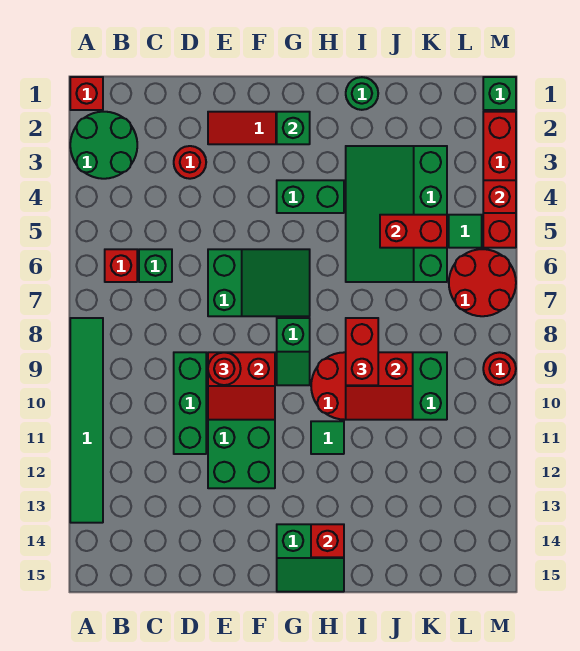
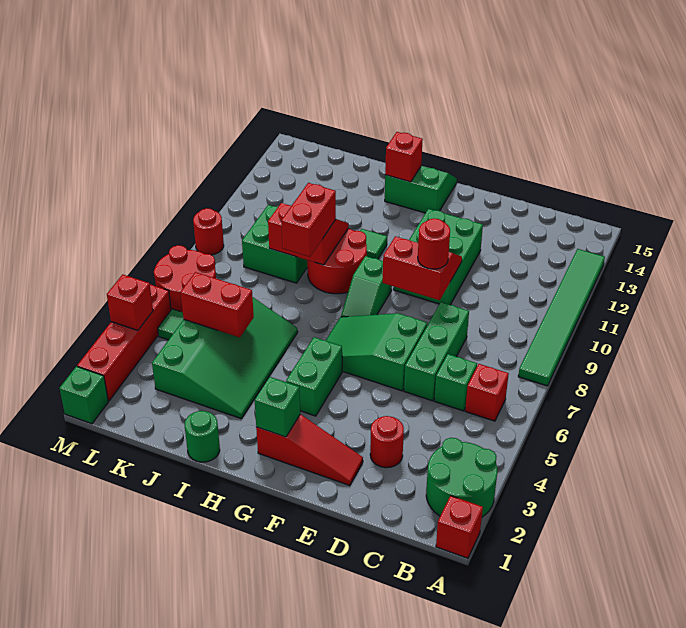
green 1x3 brick [174,352,206,454] -> green 1x3 brick moved to [404,302,469,401]
green 1x2 brick [277,180,344,213] -> green 1x2 brick turned to [286,337,342,416]
green 1x2 slope [277,318,310,385] -> green 1x2 slope turned to [341,256,392,317]

